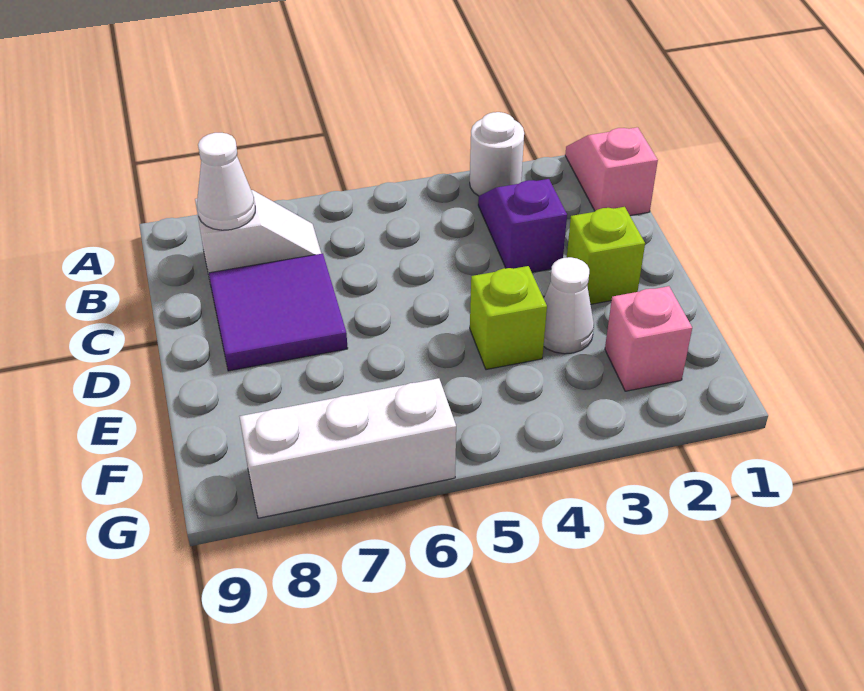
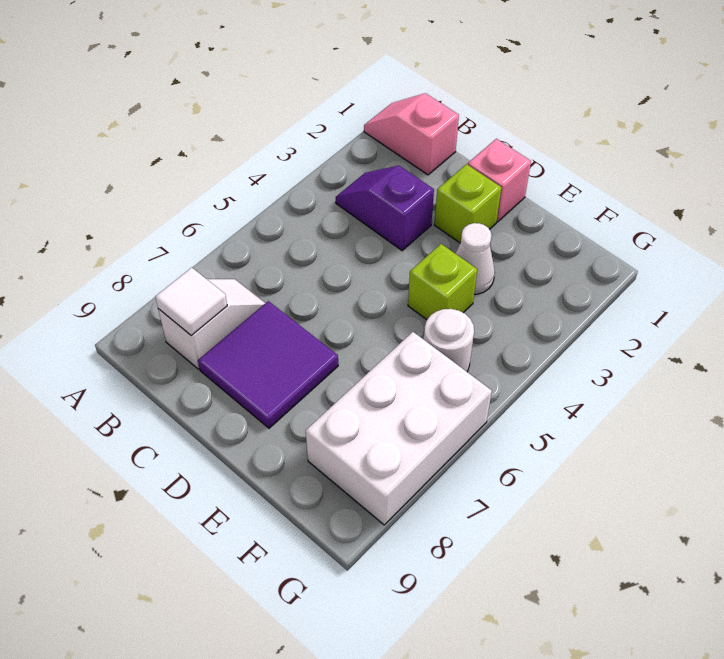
white 1x1 round brick [470,112,524,196] -> white 1x1 round brick moved to [424,309,474,372]
white 1x1 cone [197,133,255,230] -> white 1x1 tile [155,268,227,336]
pink 1x1 brick [605,286,692,391] -> pink 1x1 brick moved to [468,139,531,222]
white 1x3 brick [239,378,456,518] -> white 2x3 brick [306,332,492,525]

